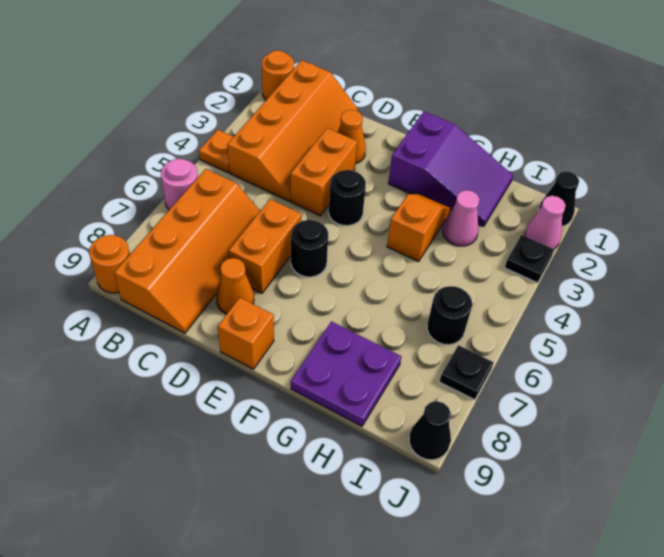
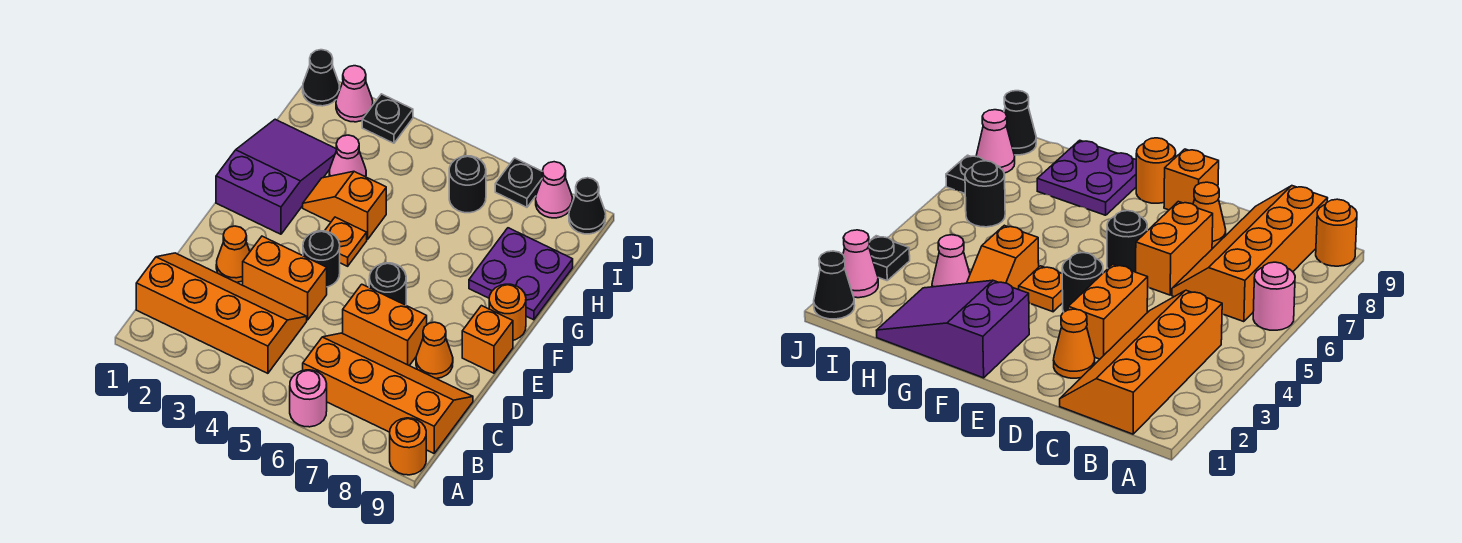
orange 1x1 round brick [262,51,294,100] -> orange 1x1 round brick moved to [489,284,526,340]
orange 1x1 plate [199,130,233,173] -> orange 1x1 plate moved to [325,217,367,266]
none -> pink 1x1 cone [536,162,572,218]

